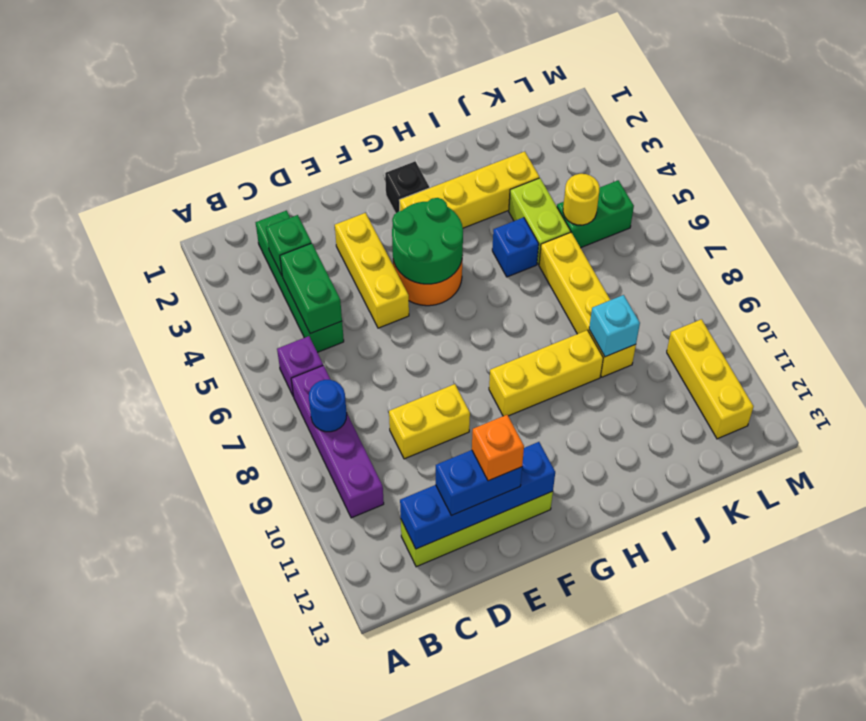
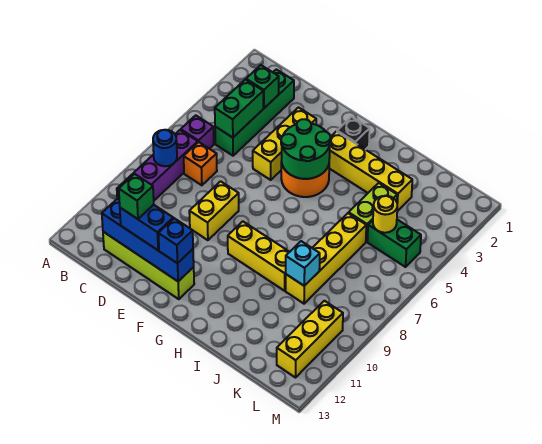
yellow 1x2 brick [389,384,470,459] -> yellow 1x2 brick turned to [189,181,239,240]
none -> green 1x1 brick [119,174,154,219]
orange 1x1 brick [472,415,524,481] -> orange 1x1 brick moved to [184,142,217,185]
blue 1x1 brick [492,217,539,277] -> blue 1x1 brick moved to [158,218,193,263]

